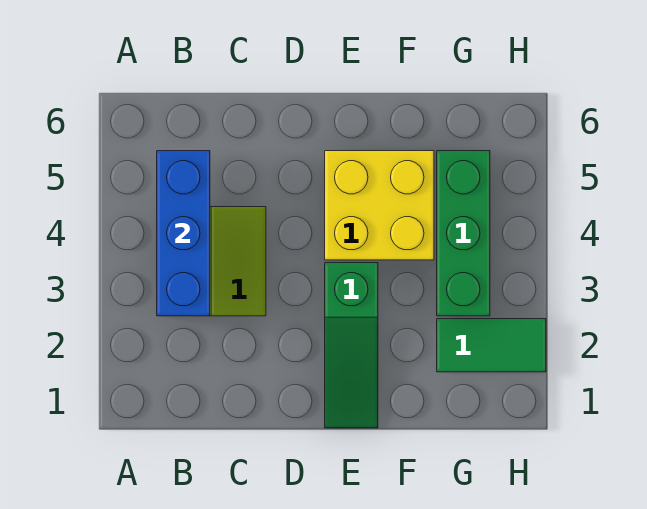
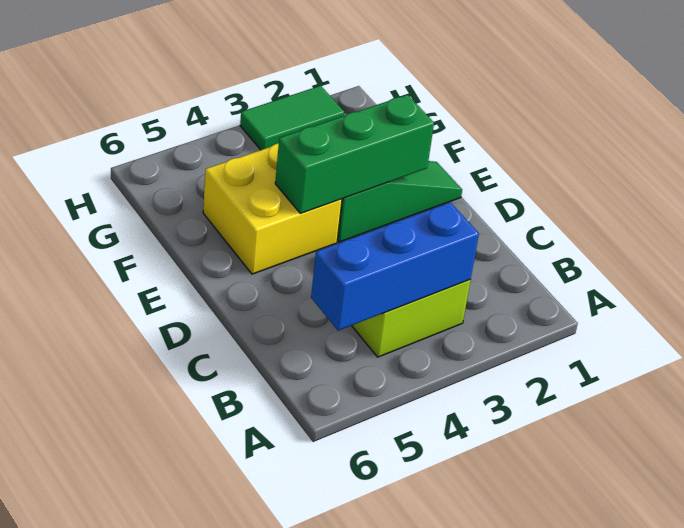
green 1x2 tile [437,319,546,372] -> green 1x2 tile turned to [240,86,344,150]
green 1x3 brick [437,151,490,316] -> green 1x3 brick moved to [275,95,434,213]

